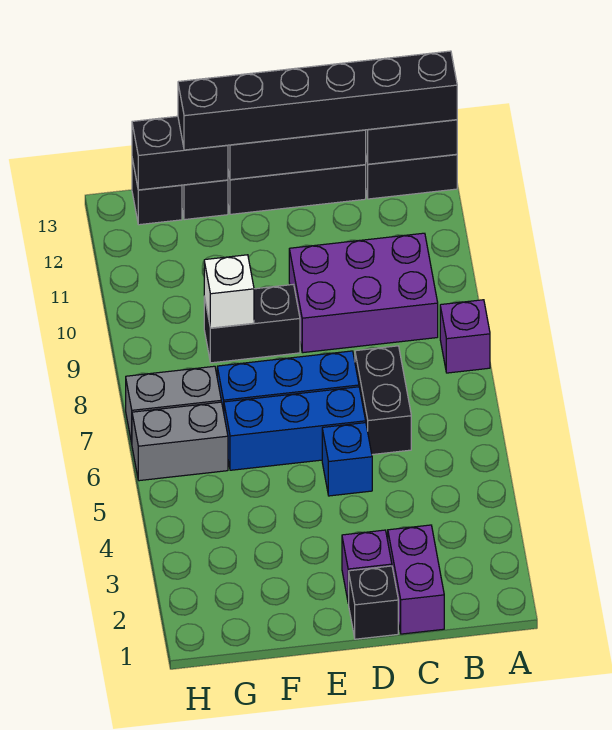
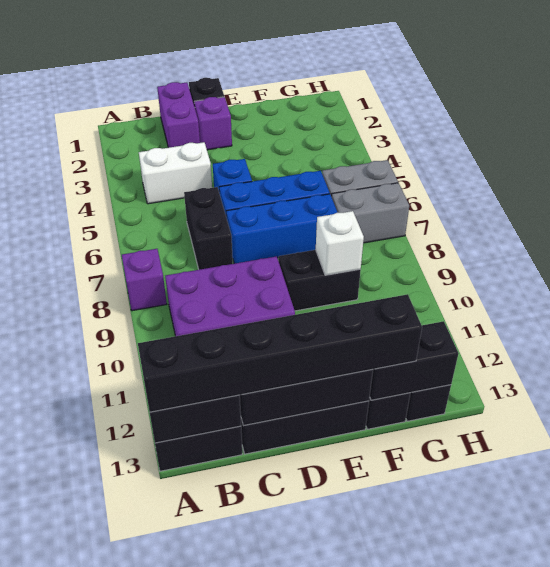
none -> white 1x2 brick [139,142,212,204]

